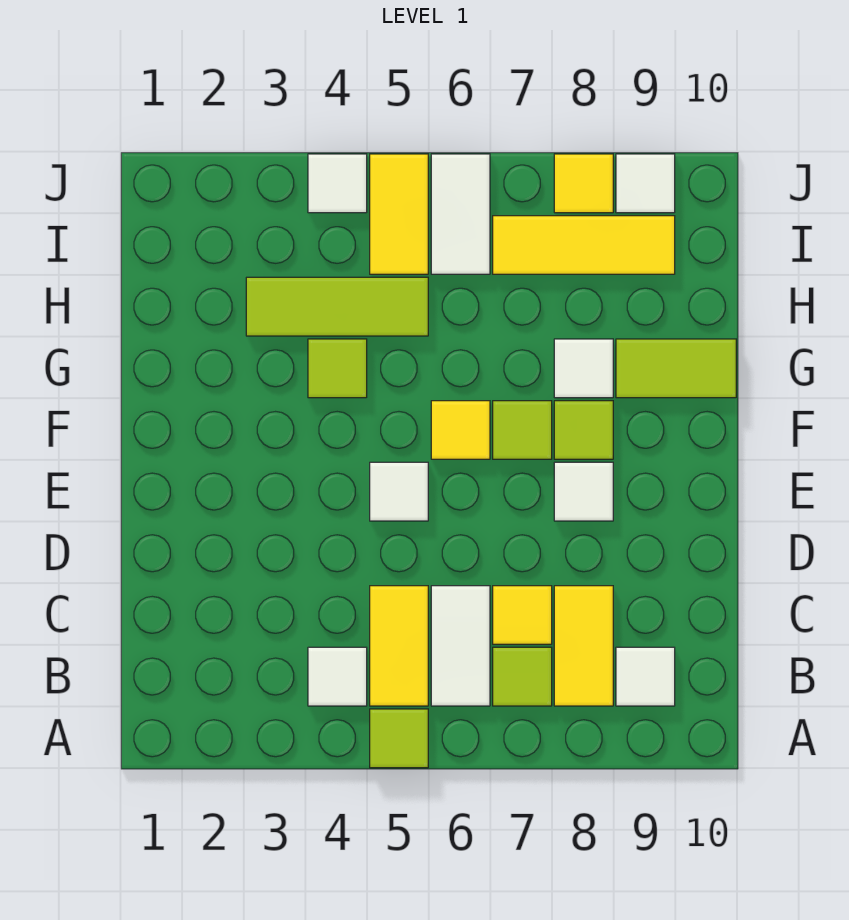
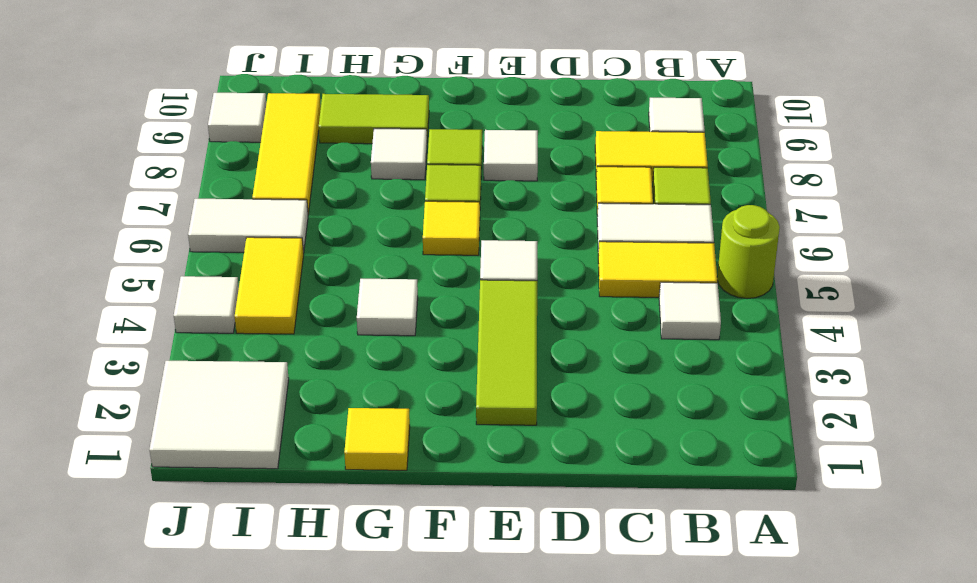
lime 1x1 tile [370,709,428,768] -> lime 1x1 round brick [717,205,780,299]
lime 1x1 tile [308,339,367,398] -> white 1x1 tile [357,279,418,336]
lime 1x2 tile [616,339,736,398] -> lime 1x2 tile turned to [319,94,429,144]
lime 1x3 tile [246,277,428,336] -> lime 1x3 tile moved to [476,280,537,425]
none -> white 2x2 tile [150,361,289,469]
yellow 1x2 tile [370,154,428,274] -> yellow 1x2 tile turned to [235,237,304,334]
yellow 1x1 tile [554,154,613,213] -> yellow 1x1 tile moved to [344,408,410,470]

